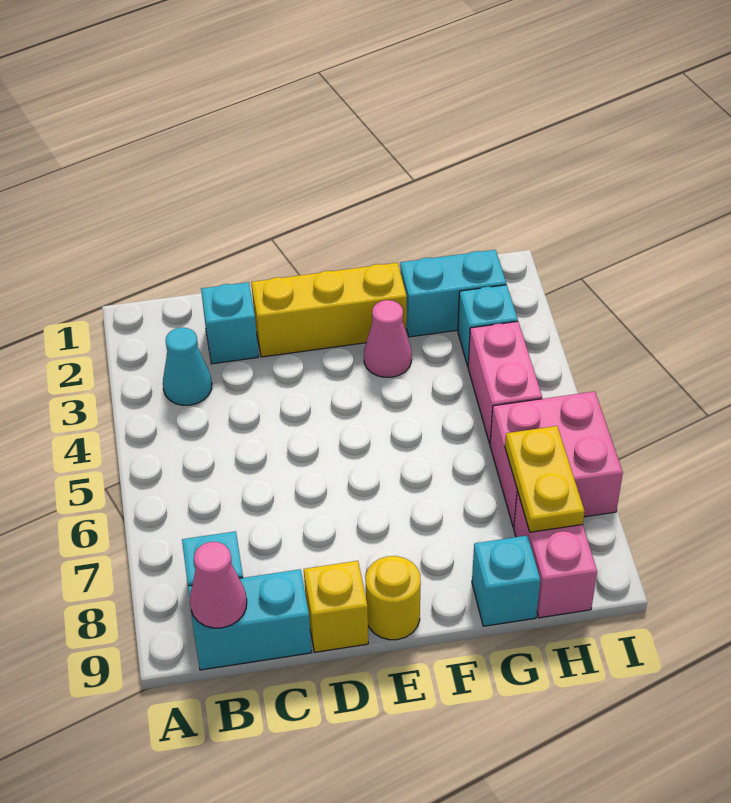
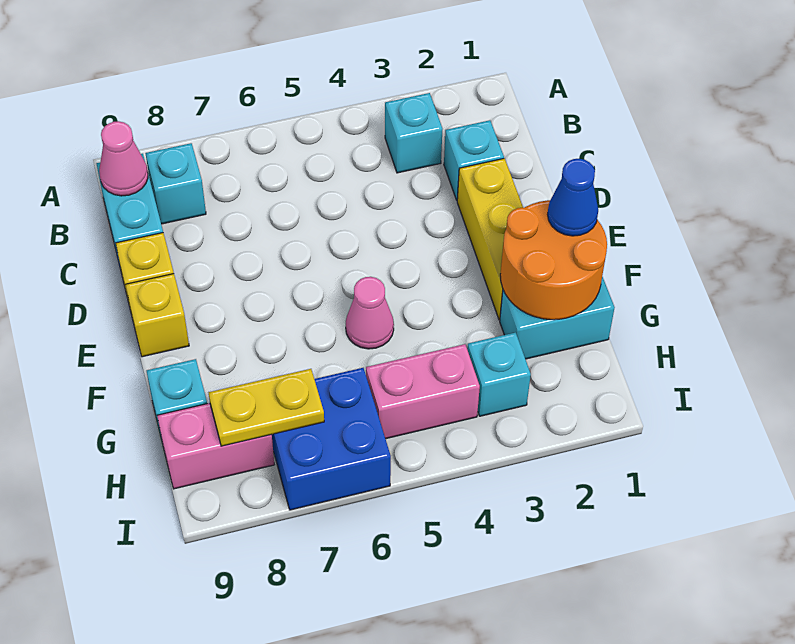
cyan 1x1 cone [163,328,212,405] -> cyan 1x1 brick [385,93,443,173]
yellow 1x1 round brick [365,556,421,640] -> yellow 1x1 brick [126,274,189,357]
none -> orange 2x2 round brick [500,200,607,320]
none -> blue 1x1 cone [547,159,598,236]
pink 1x1 cone [364,300,412,377] -> pink 1x1 cone moved to [346,277,394,349]
cyan 1x2 brick [400,250,506,337] -> cyan 1x2 brick turned to [500,277,615,359]
pink 2x2 brick [490,391,623,527] -> blue 2x2 brick [272,368,391,510]

